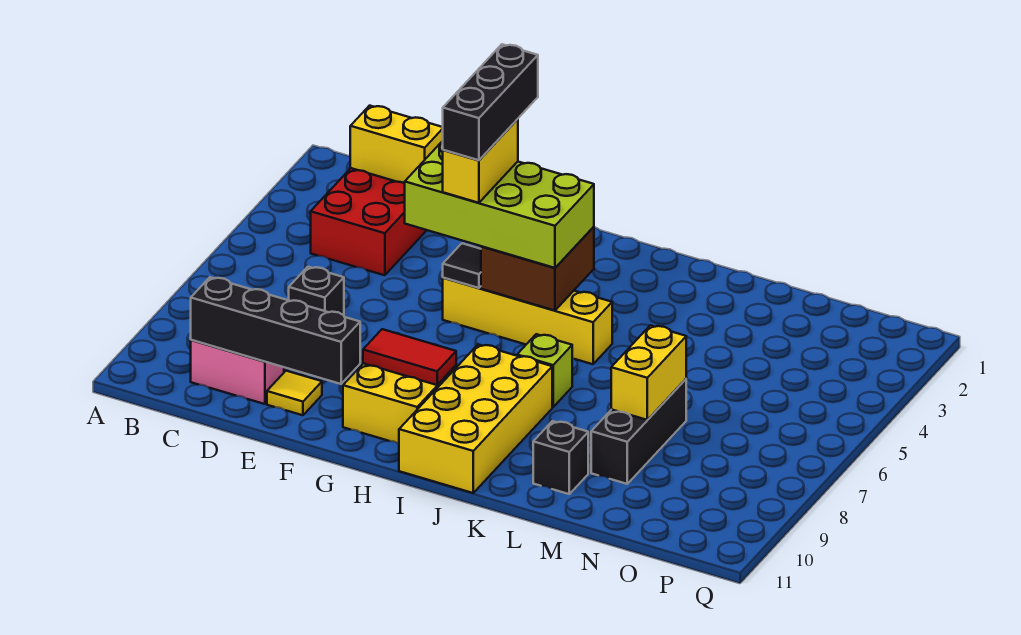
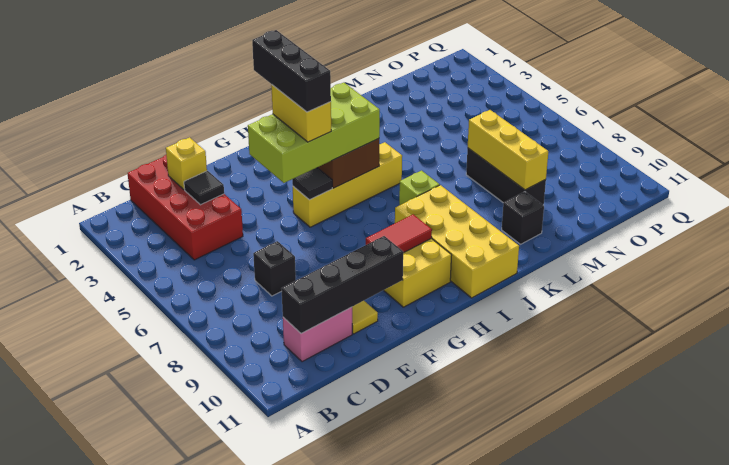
yellow 1x2 brick [350,106,443,184] -> yellow 1x1 brick [166,137,207,190]
none -> black 1x1 tile [184,171,224,205]
yellow 1x2 brick [611,325,686,420] -> yellow 1x3 brick [468,110,548,190]

